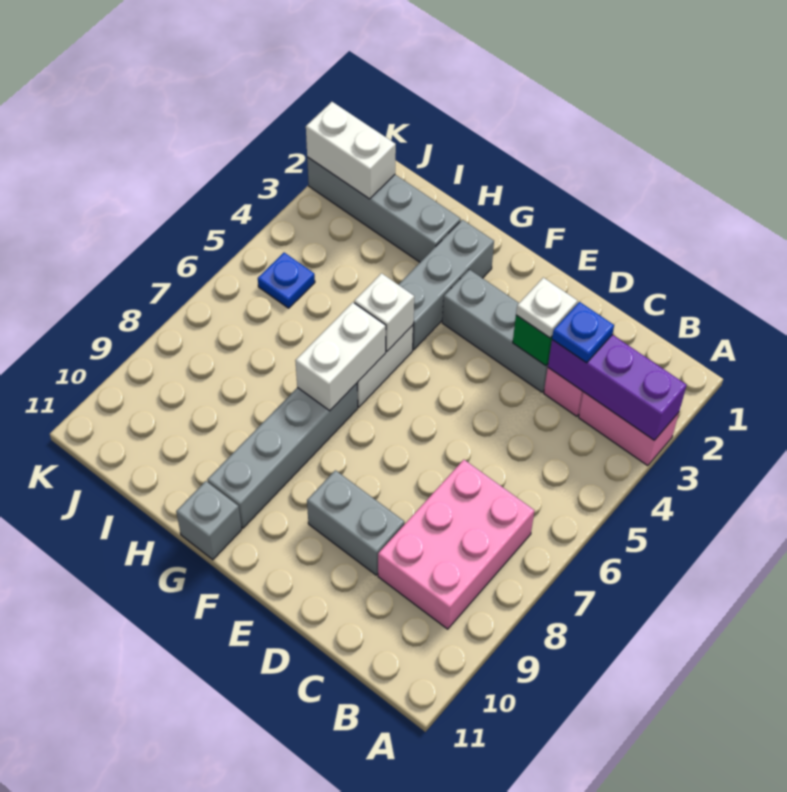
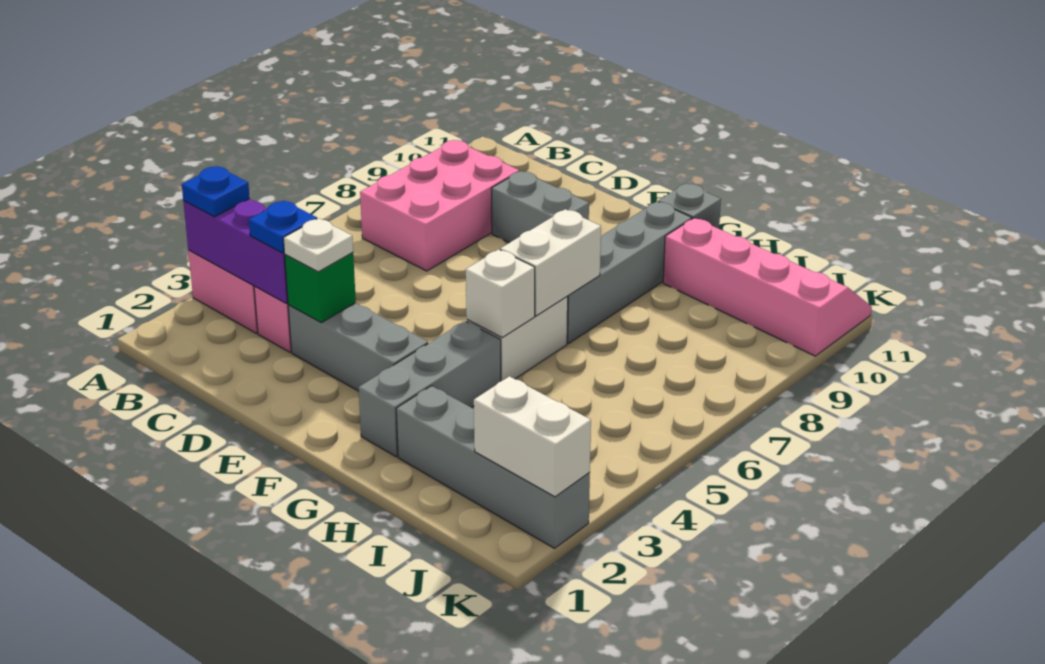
none -> pink 2x4 slope [663,218,872,356]
blue 1x1 plate [258,253,315,308] -> blue 1x1 plate moved to [182,166,250,217]

